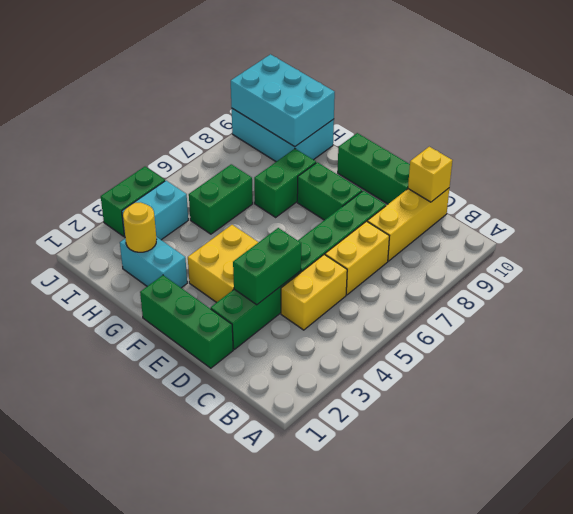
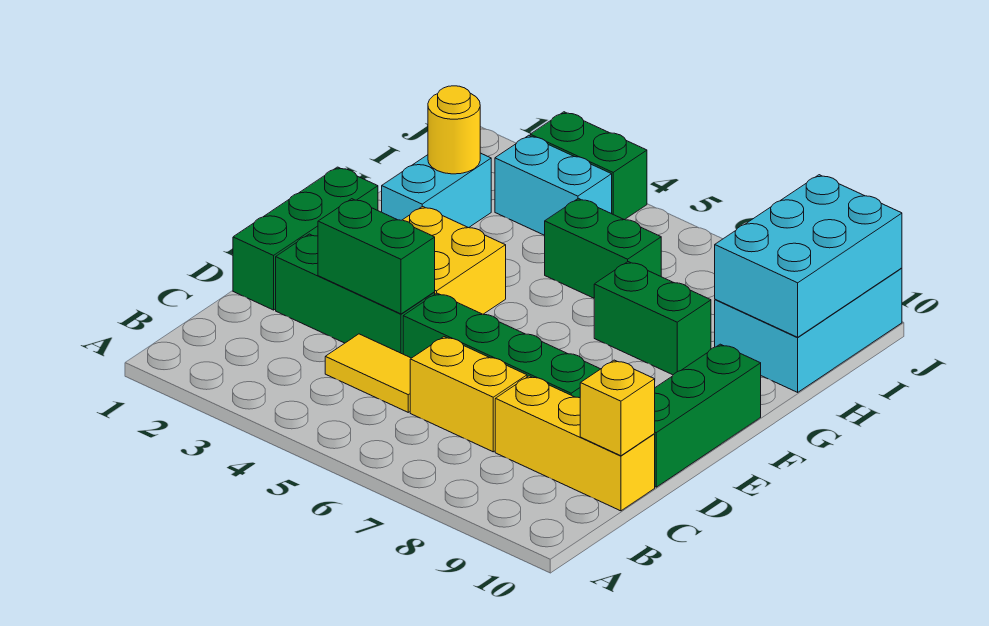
yellow 1x2 brick [281,255,347,330] -> yellow 1x2 tile [325,334,411,412]
green 1x2 brick [297,162,362,220] -> none

